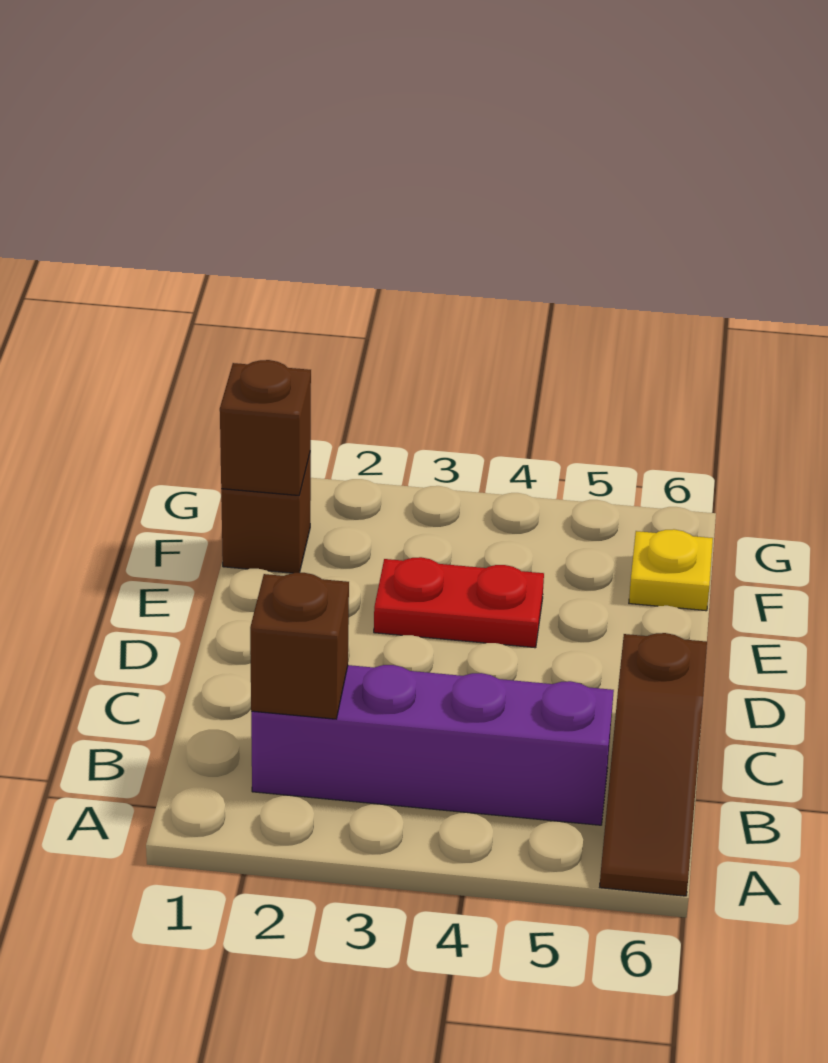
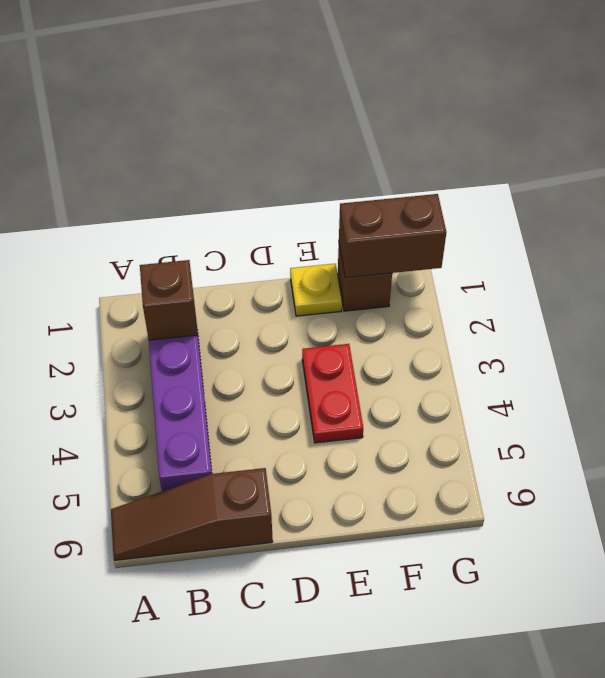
brown 1x1 brick [220,360,311,495] -> brown 1x2 brick [339,194,446,278]
yellow 1x1 plate [629,529,713,611] -> yellow 1x1 plate moved to [290,264,342,316]

